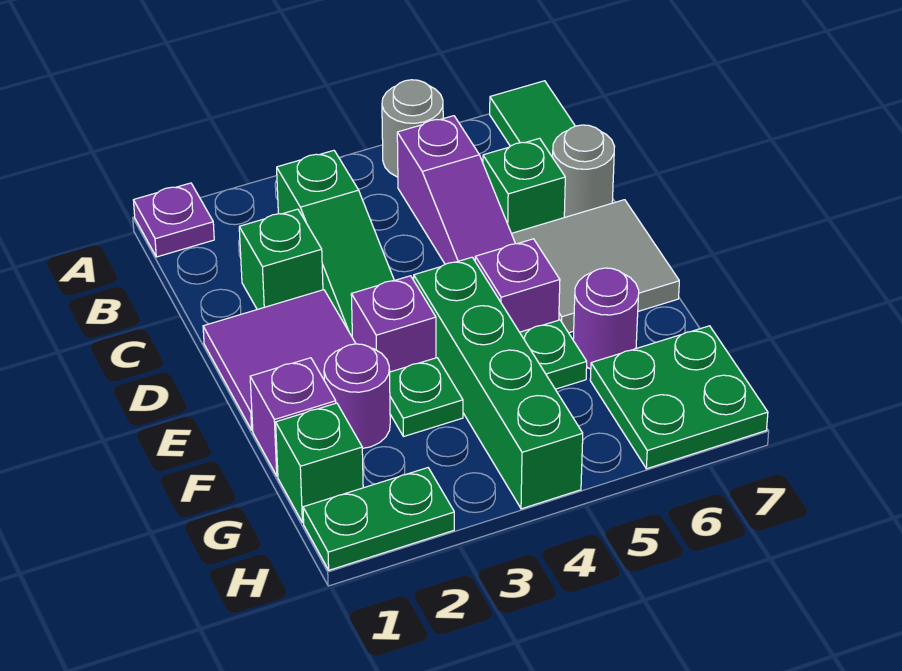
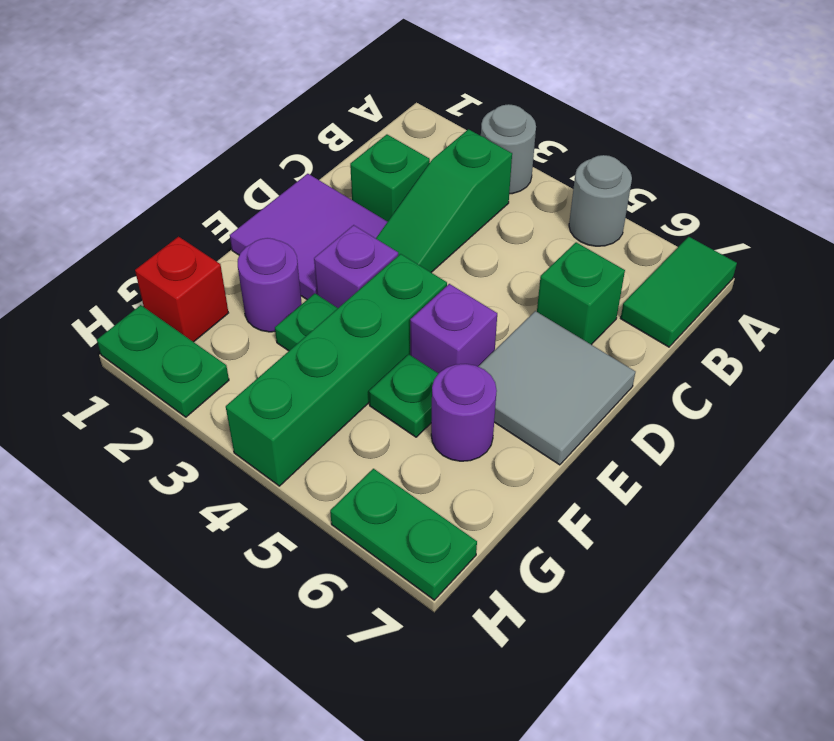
purple 1x1 plate [133,183,214,257] -> none
purple 1x3 slope [397,116,515,264] -> none
grey 1x1 round brick [553,125,615,217] -> grey 1x1 round brick moved to [481,104,536,194]
purple 1x1 brick [250,358,336,476] -> none
green 1x1 brick [276,403,363,523] -> red 1x1 brick [135,237,228,342]
green 2x2 plate [590,326,768,469] -> green 1x2 plate [330,469,477,600]

